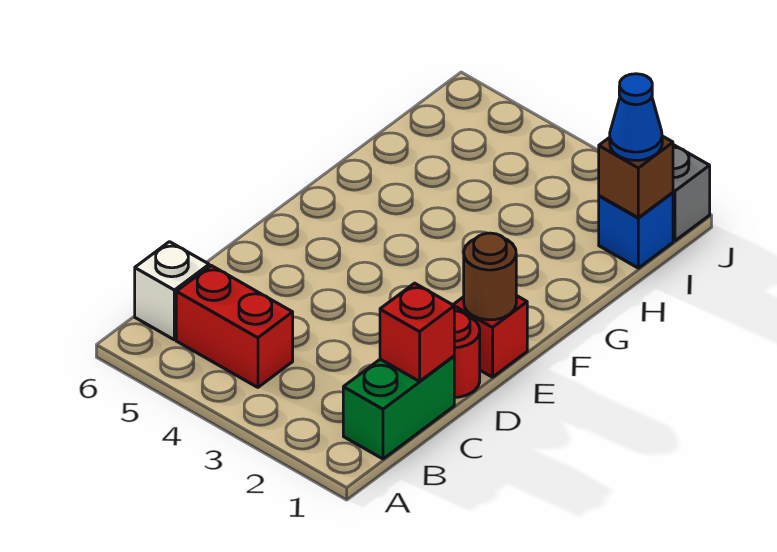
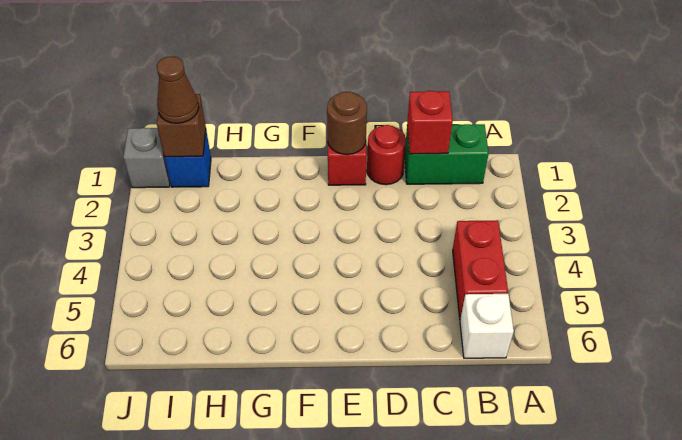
blue 1x1 cone [610,74,662,160] -> brown 1x1 cone [157,57,199,123]

